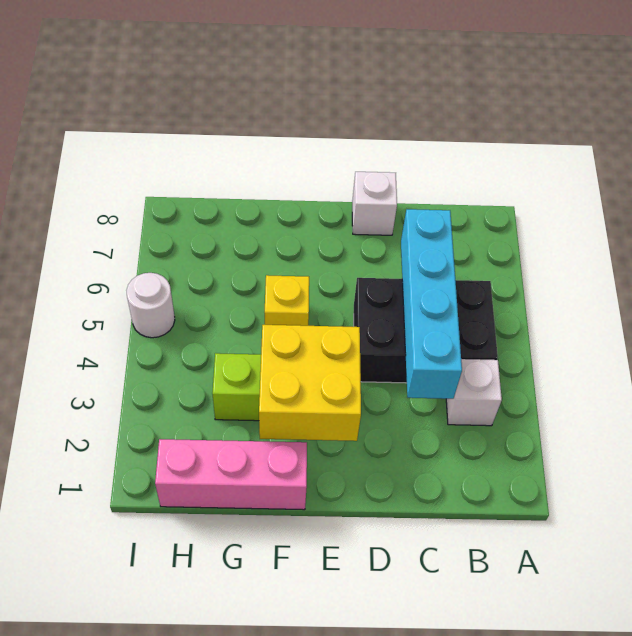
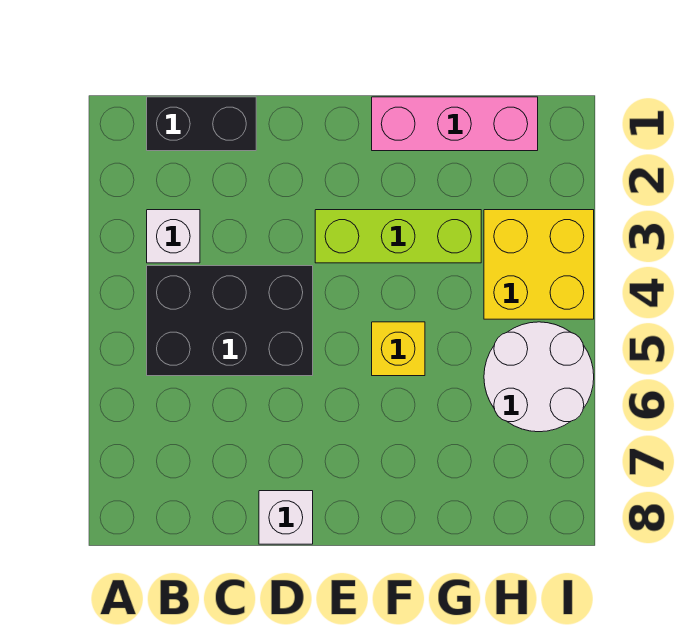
none -> black 1x2 brick [147,97,256,151]
cyan 1x4 brick [401,209,462,399] -> none
yellow 2x2 brick [259,325,361,441] -> yellow 2x2 brick moved to [484,210,594,319]
white 1x1 round brick [126,273,175,338] -> white 2x2 round brick [484,322,594,432]

